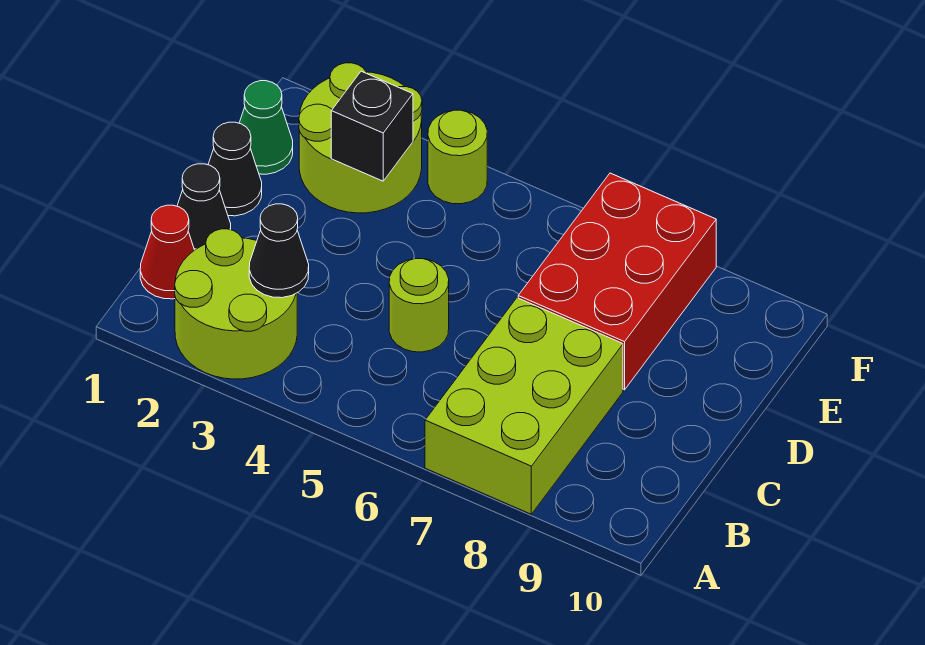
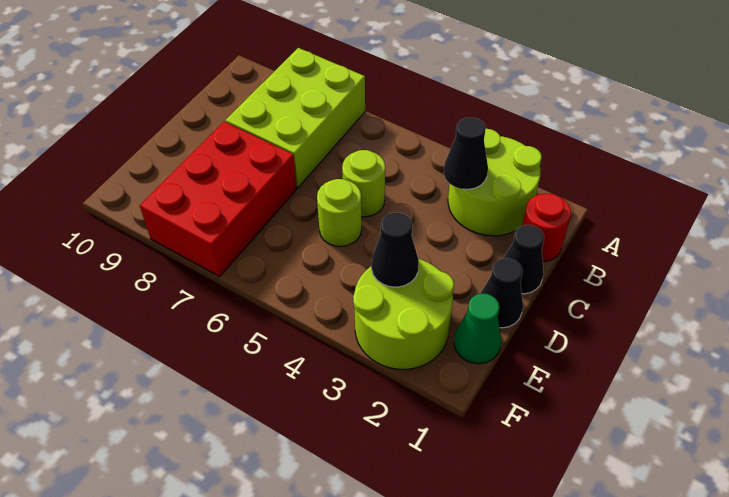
red 1x1 cone [140,205,194,299] -> red 1x1 round brick [522,194,571,262]
black 1x1 brick [331,71,413,181] -> black 1x1 cone [371,213,419,287]
lime 1x1 round brick [428,110,487,204] -> lime 1x1 round brick moved to [317,179,362,247]

